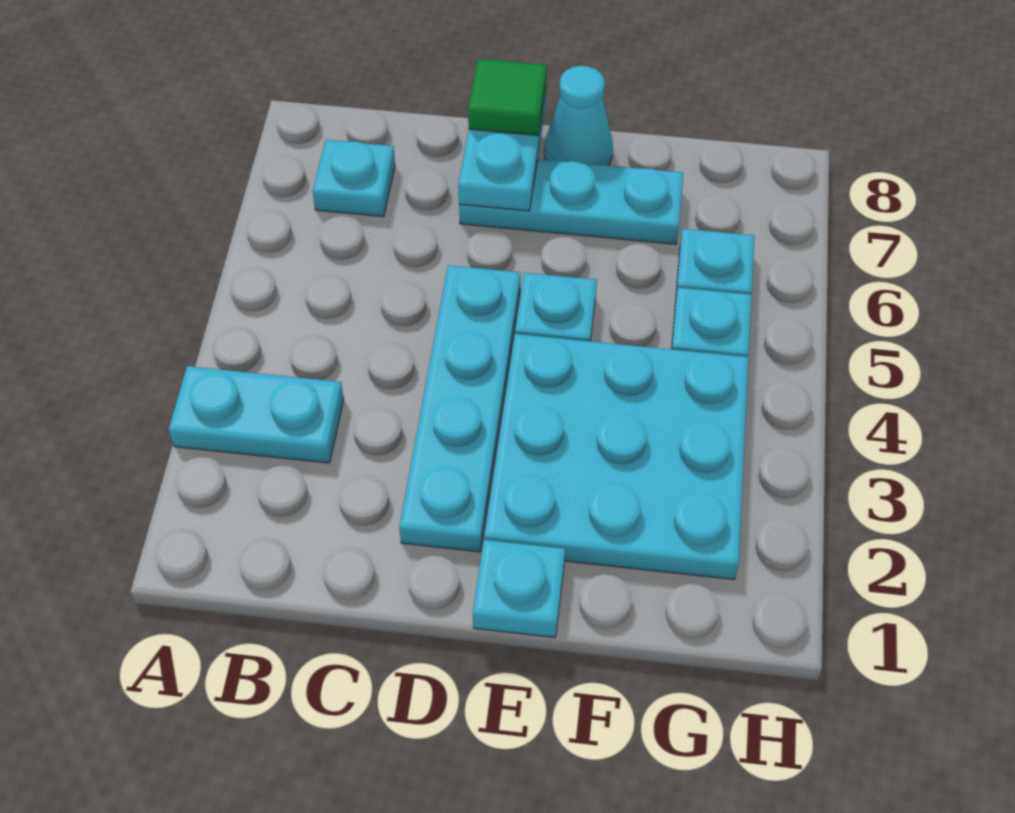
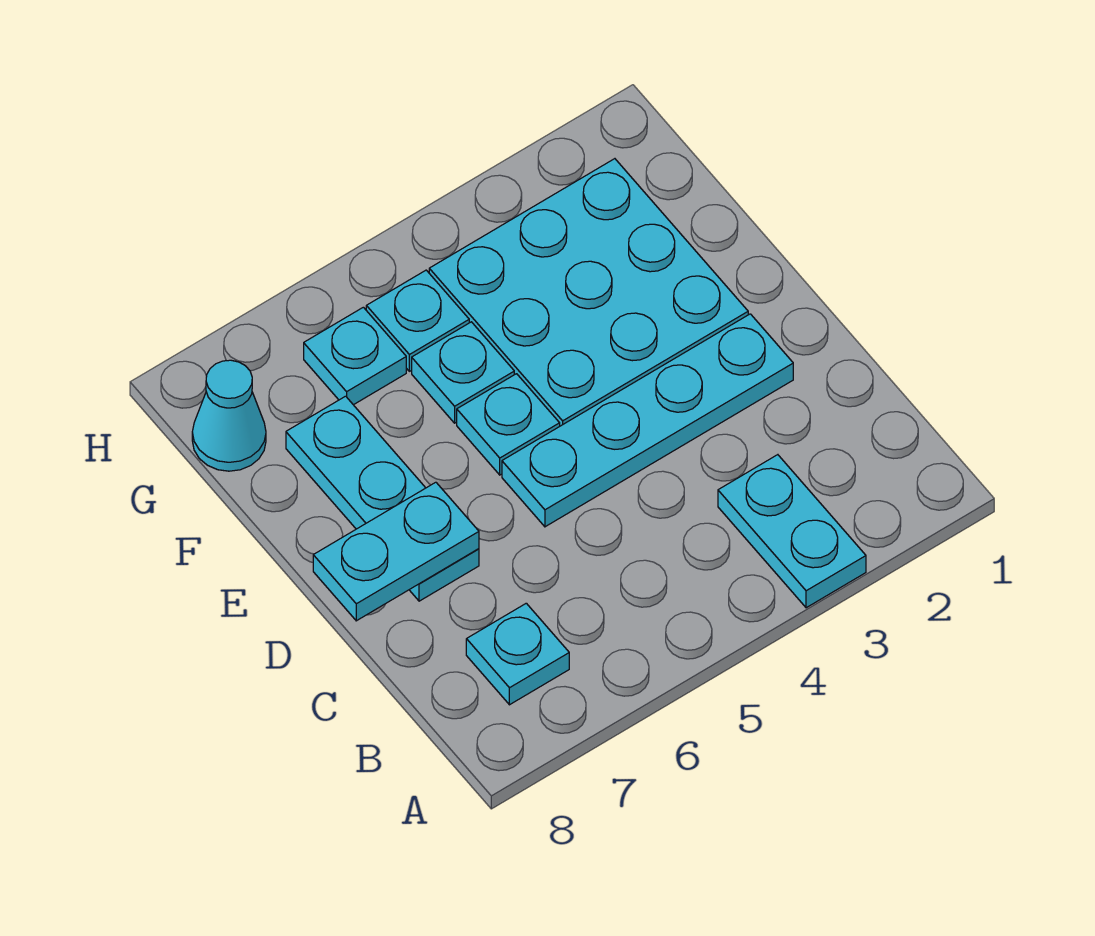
green 1x1 tile [468,59,547,136] -> none
cyan 1x1 plate [473,540,565,638] -> cyan 1x1 plate moved to [412,322,514,423]
cyan 1x1 cone [545,66,613,166] -> cyan 1x1 cone moved to [192,360,266,471]

